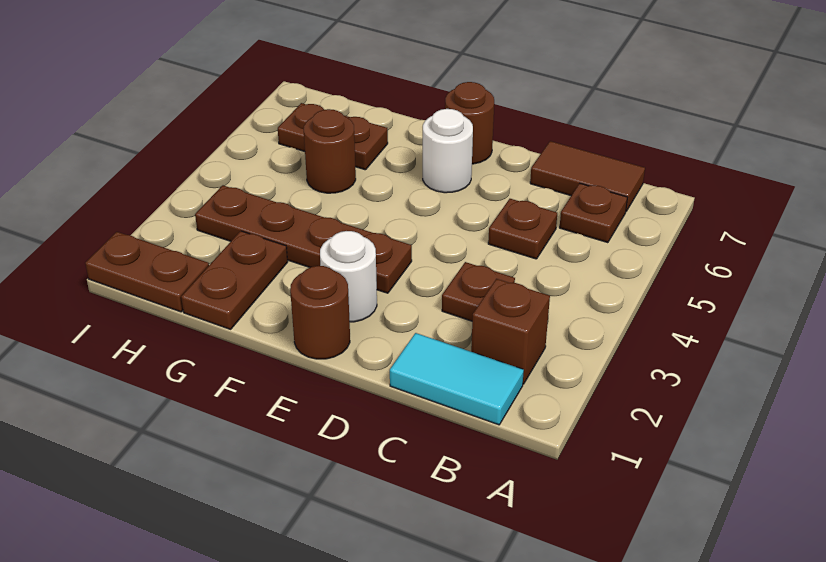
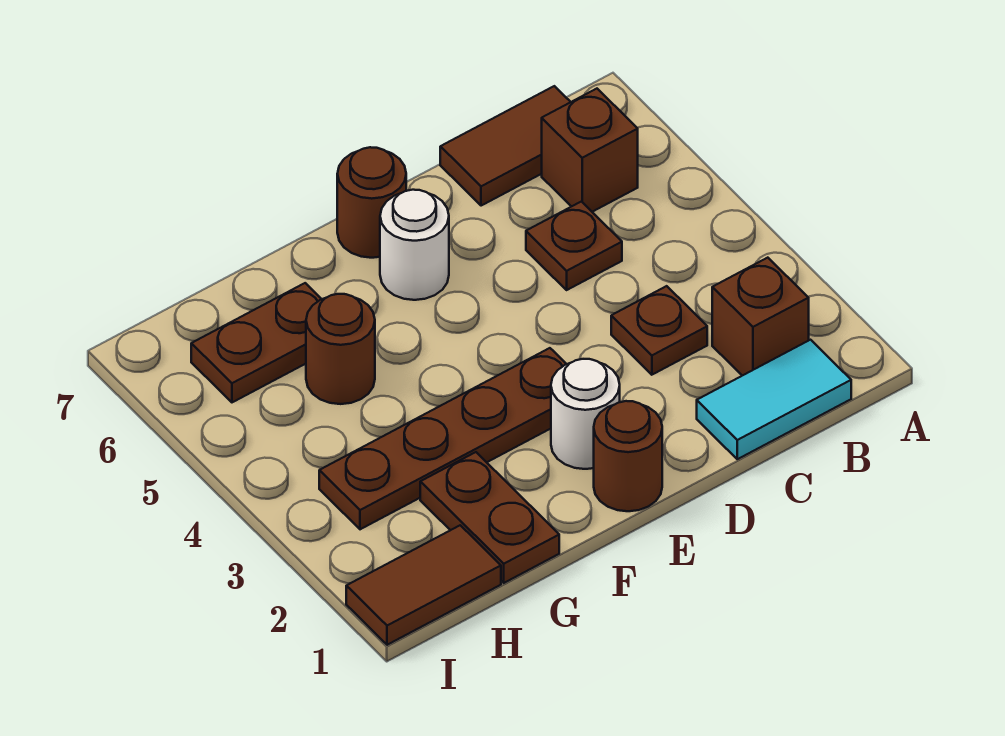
brown 1x1 plate [560,183,627,243] -> brown 1x1 brick [542,89,638,212]
brown 1x2 plate [85,232,209,312] -> brown 1x2 tile [346,525,501,645]

